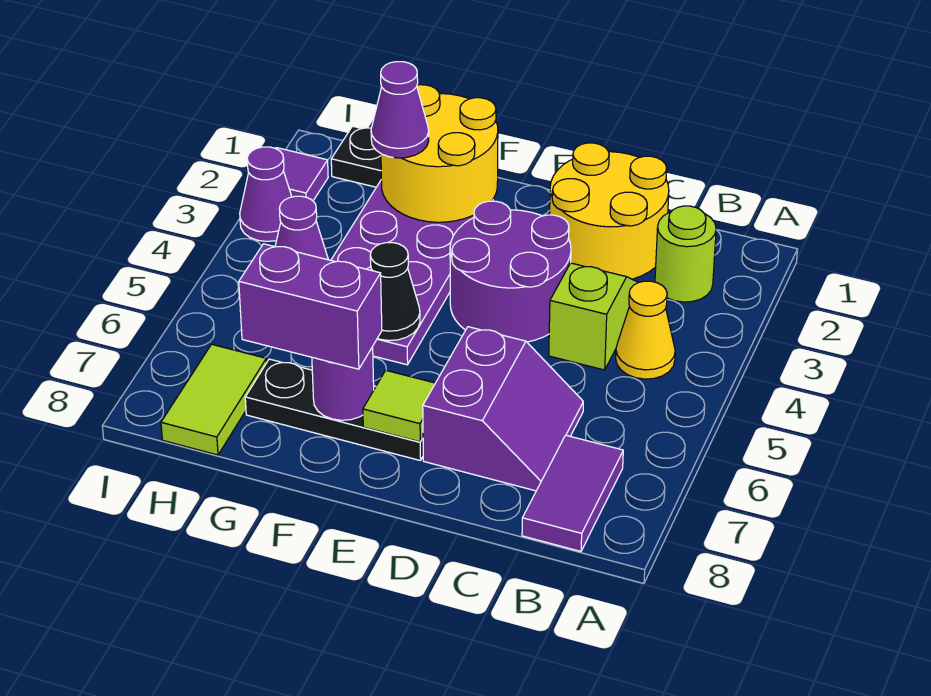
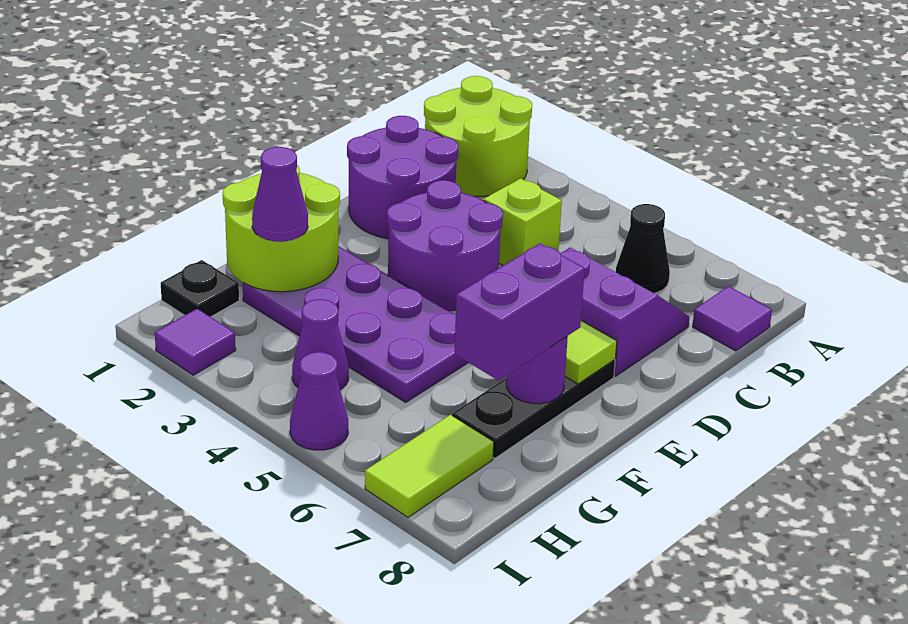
lime 1x1 round brick [655,206,716,302] -> lime 2x2 round brick [424,76,532,196]
yellow 1x1 cone [616,281,675,379] -> none
purple 1x2 tile [522,435,623,551] -> purple 1x1 tile [692,286,772,351]
yellow 2x2 round brick [550,143,669,279] -> purple 2x2 round brick [347,116,459,239]
yellow 2x2 round brick [381,85,498,222] -> lime 2x2 round brick [223,165,340,292]
black 1x1 cone [370,243,420,341] -> black 1x1 cone moved to [616,204,670,293]
lime 1x2 tile [161,344,266,455] -> lime 1x2 tile turned to [365,415,494,517]
purple 1x1 cone [240,147,292,241] -> purple 1x1 cone moved to [290,352,348,450]

